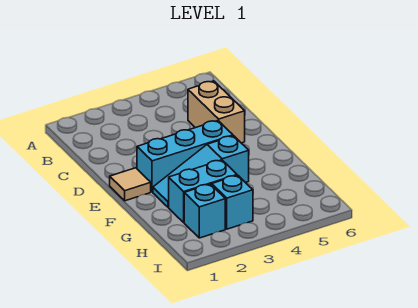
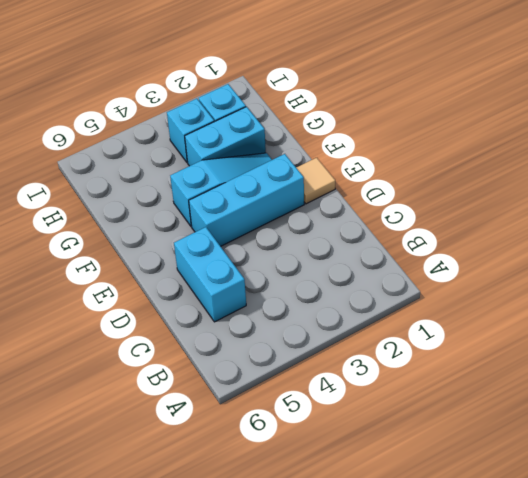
tan 1x2 brick [188,81,245,143] -> cyan 1x2 brick [174,227,246,322]

